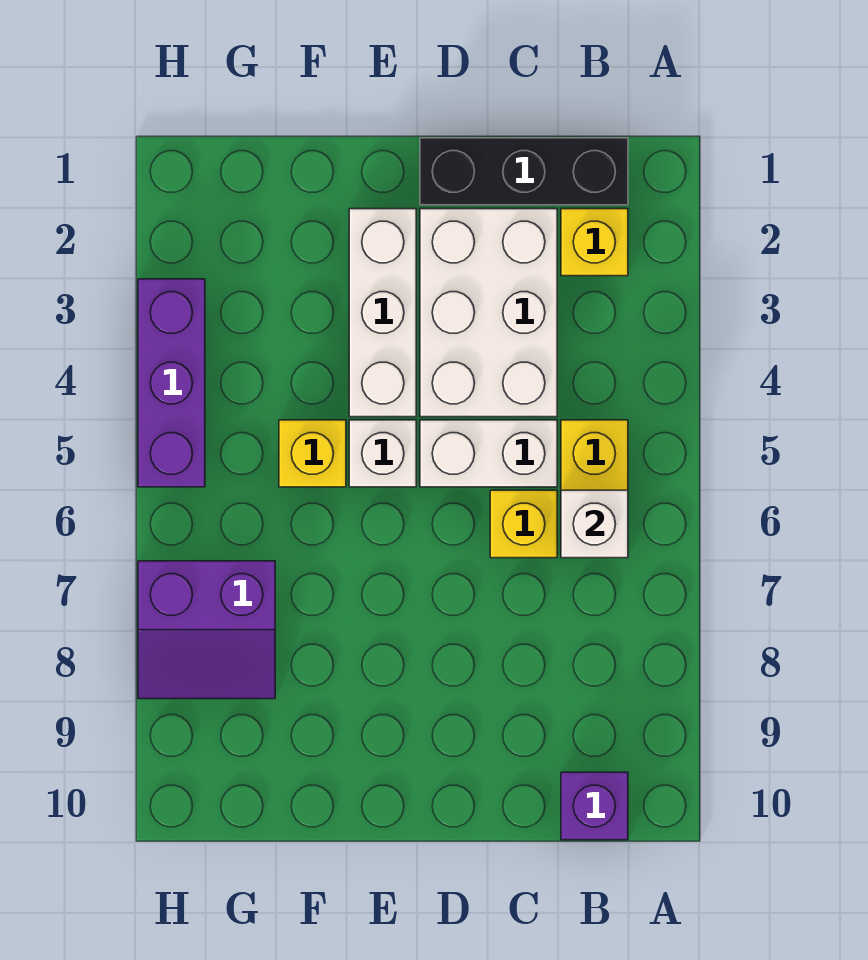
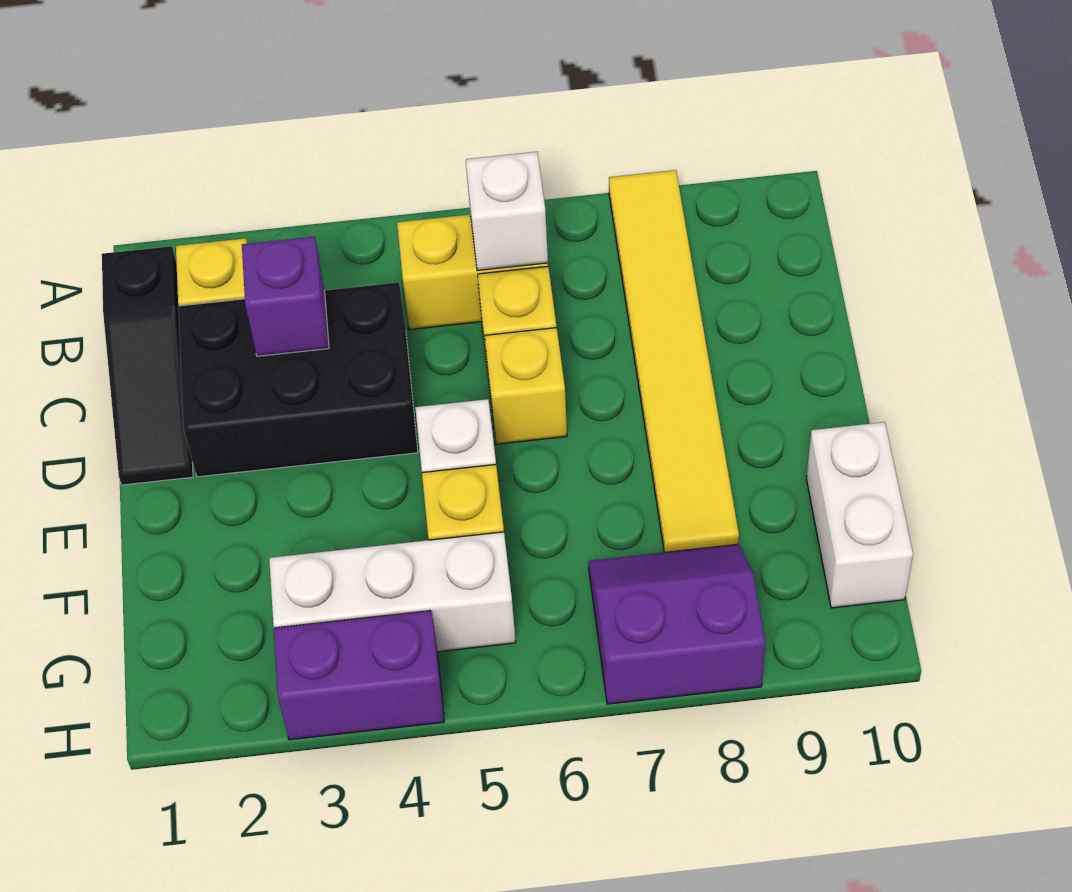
none -> yellow 1x6 tile [609,170,739,552]
black 1x3 brick [420,138,628,205] -> black 1x3 slope [102,246,193,485]
purple 1x1 brick [561,772,628,840] -> purple 1x1 brick moved to [242,237,329,356]
white 2x3 brick [420,209,557,417] -> black 2x3 brick [178,282,418,477]
white 1x2 brick [420,420,557,487] -> white 1x2 brick moved to [806,422,913,608]
none -> yellow 1x1 brick [485,328,567,444]
white 1x3 brick [349,209,416,417] -> white 1x3 brick moved to [269,532,516,652]
purple 2x2 slope [138,561,275,699] -> purple 2x2 slope turned to [589,544,765,704]
purple 1x3 brick [138,279,205,487] -> purple 1x2 brick [274,611,444,740]

